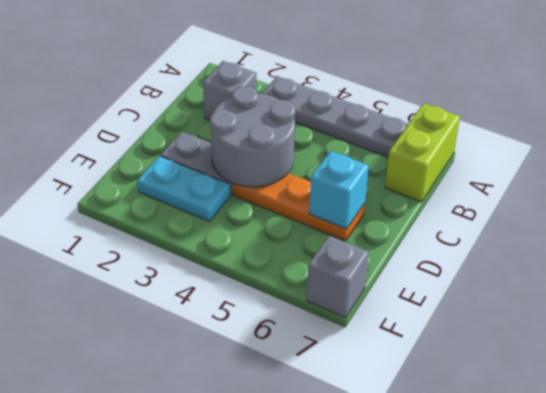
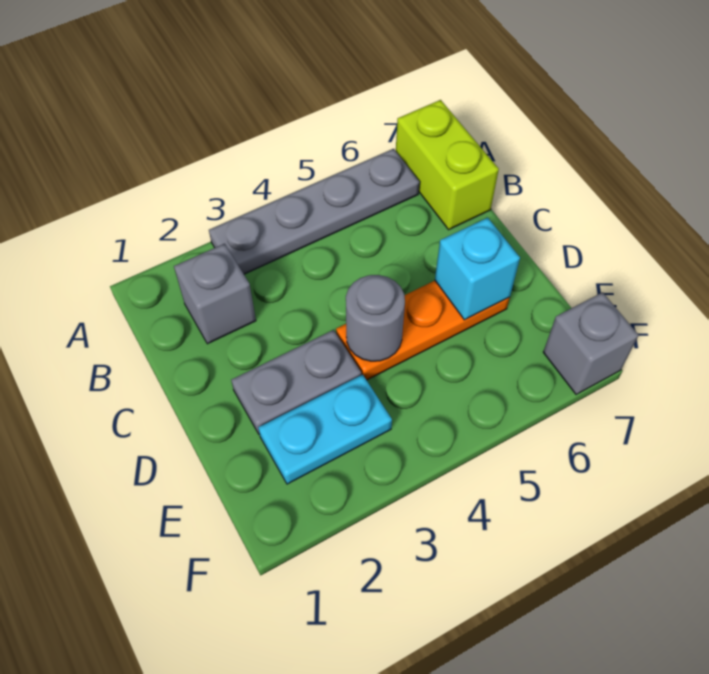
grey 2x2 round brick [210,86,295,187] -> grey 1x1 round brick [346,275,405,361]

